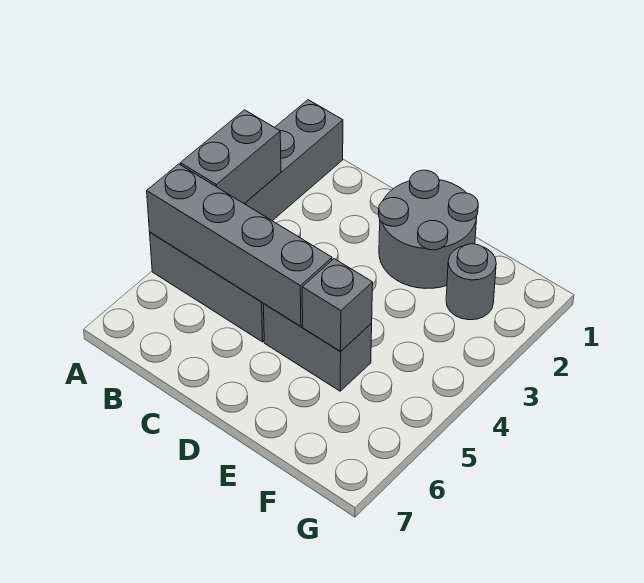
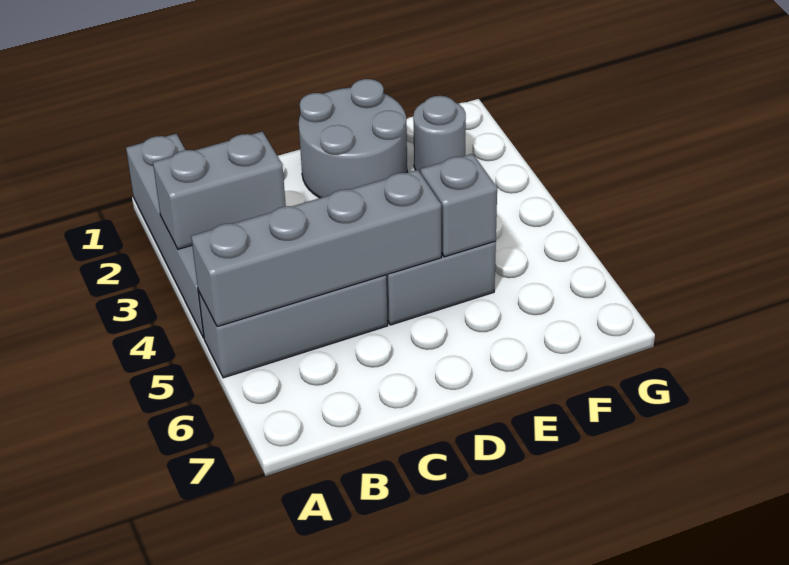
grey 1x2 brick [180,110,281,203] -> grey 1x2 brick turned to [153,131,286,249]

